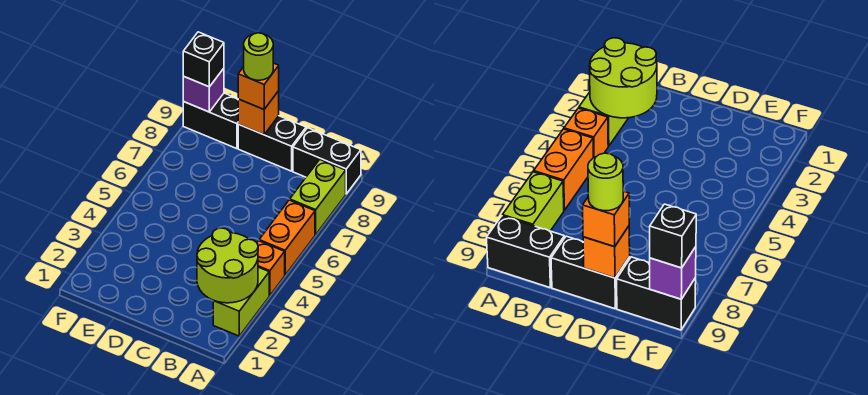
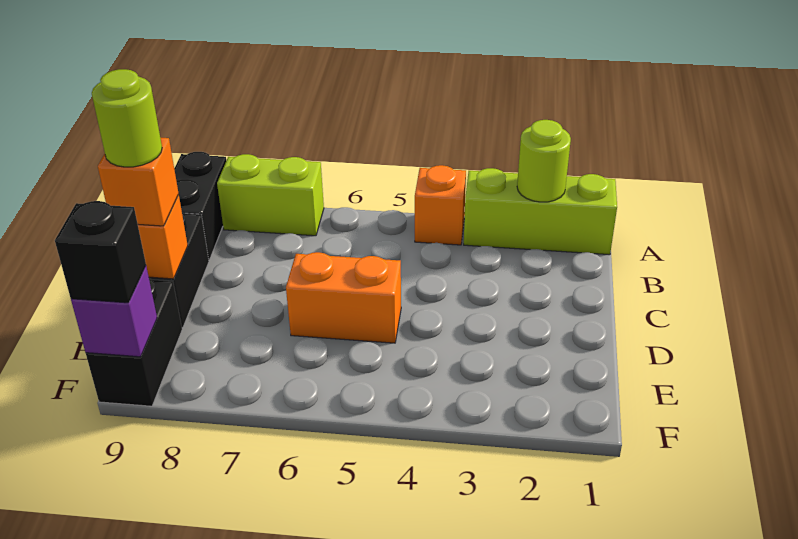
lime 1x2 brick [213,267,269,336] -> lime 1x3 brick [464,168,617,255]
lime 2x2 round brick [197,228,258,303] -> lime 1x1 round brick [517,120,571,202]
orange 1x2 brick [259,200,315,275] -> orange 1x2 brick moved to [286,252,401,343]

